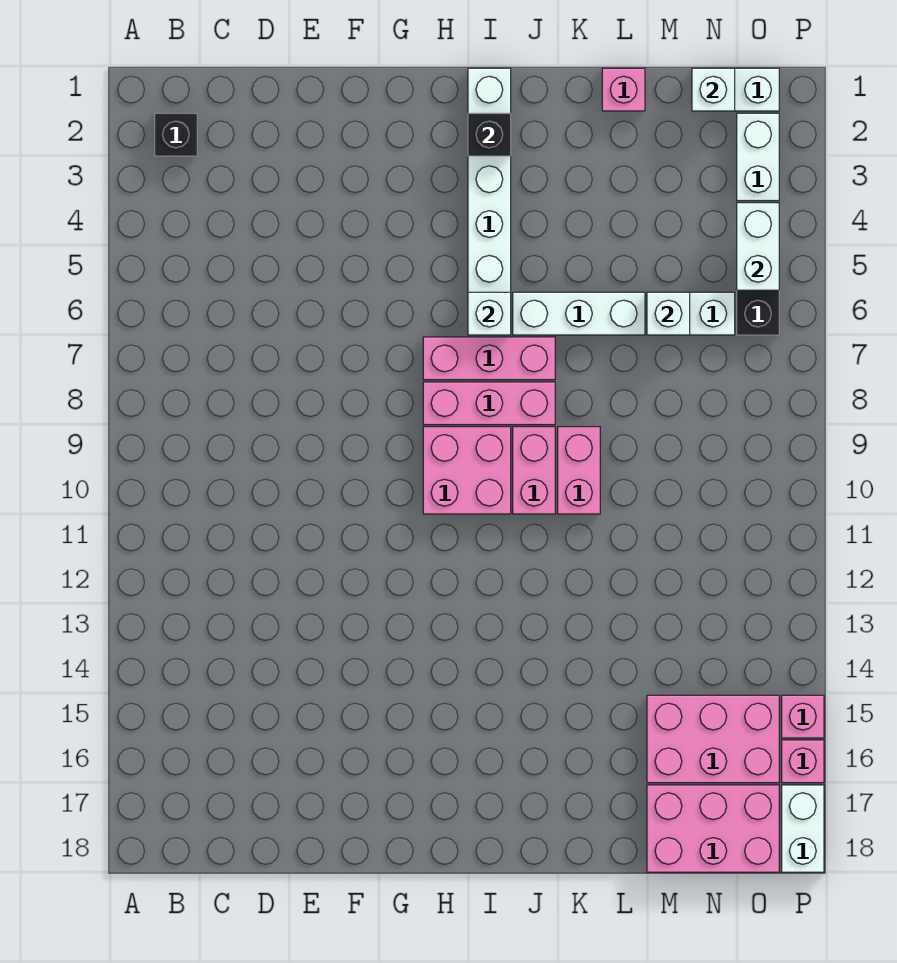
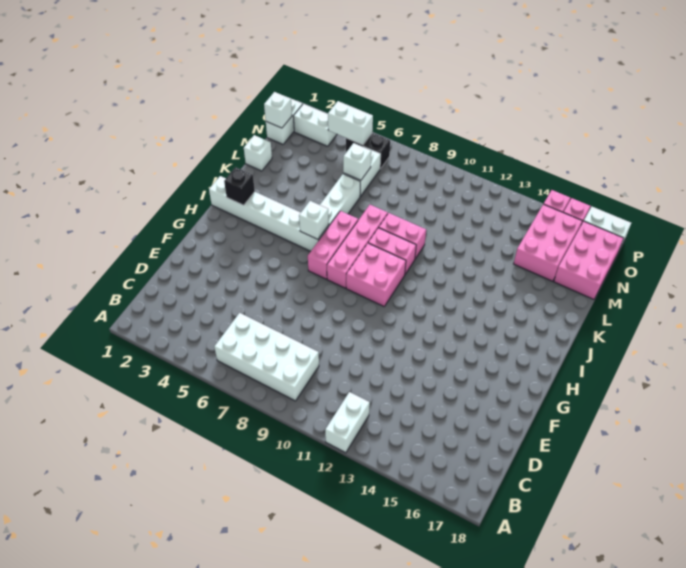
none -> white 1x2 brick [325,392,370,453]
black 1x1 brick [155,113,197,156] -> none
none -> white 2x4 brick [214,313,319,401]
pink 1x3 brick [423,382,555,425] -> pink 1x4 brick [327,205,388,288]
pink 1x1 brick [602,68,645,111] -> white 1x1 brick [244,135,272,171]

